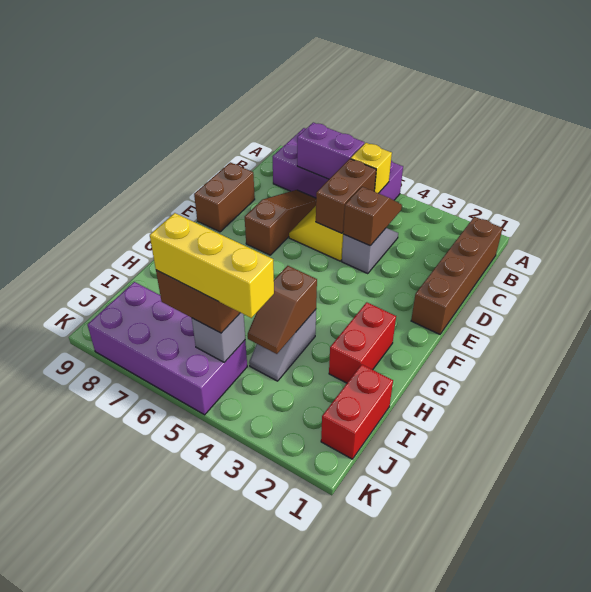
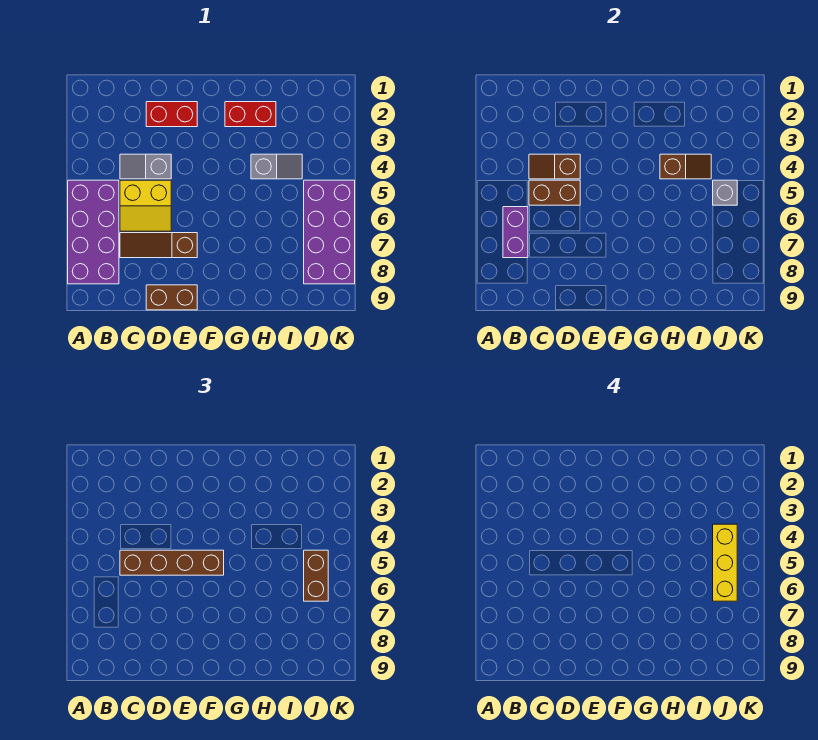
brown 1x4 brick [411,217,502,334] -> brown 1x4 brick moved to [120,550,224,575]
yellow 1x1 brick [351,143,392,193] -> none
red 1x2 brick [321,364,393,459] -> red 1x2 brick moved to [146,102,197,127]

